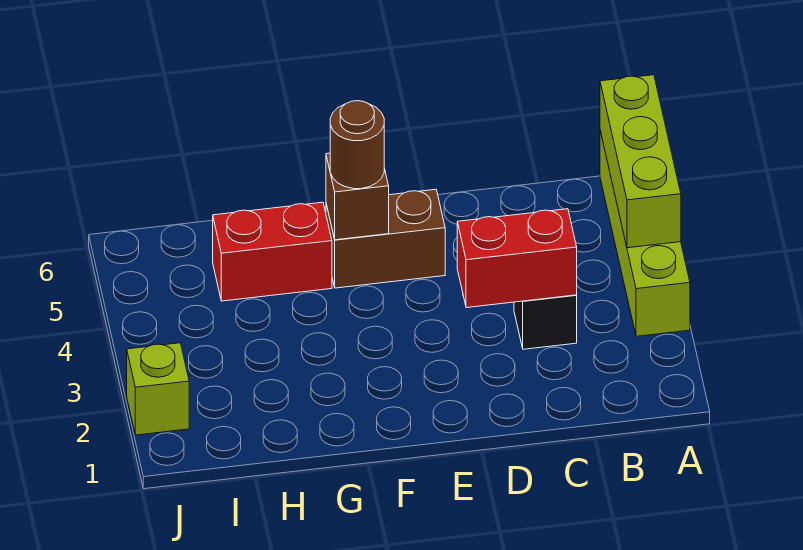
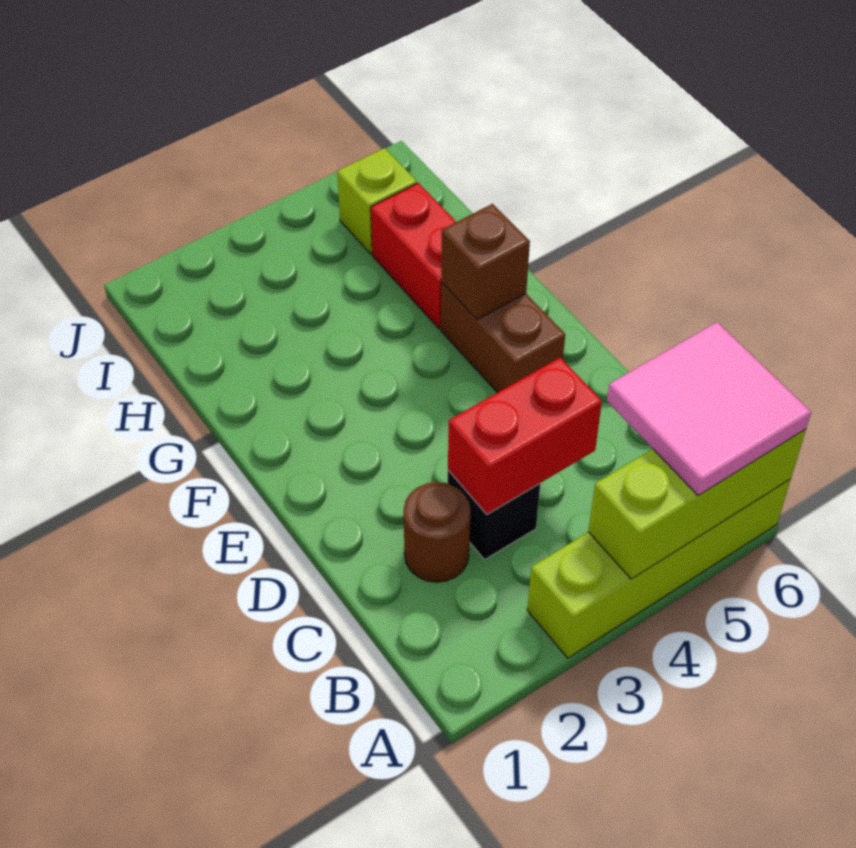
none -> pink 2x2 tile [607,322,811,495]
red 1x2 brick [457,209,577,308] -> red 1x2 brick turned to [448,358,602,514]
brown 1x1 round brick [330,101,384,189] -> brown 1x1 round brick moved to [404,482,471,582]
lime 1x1 brick [127,343,189,435] -> lime 1x1 brick moved to [337,148,417,254]

